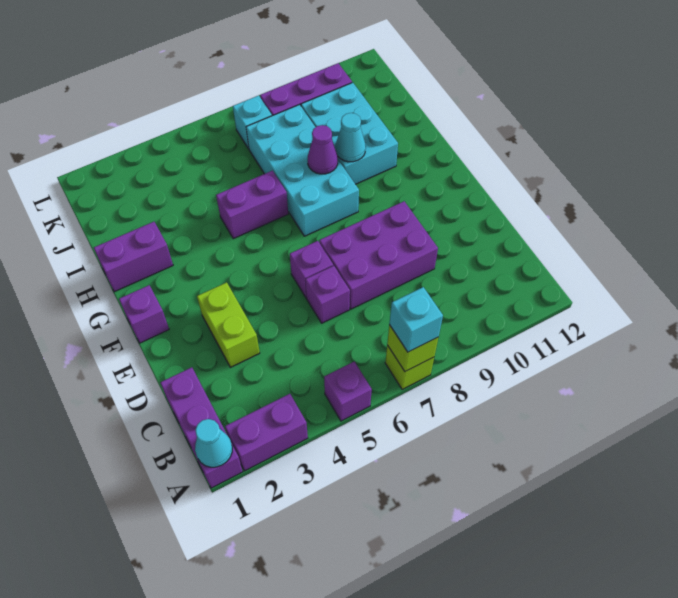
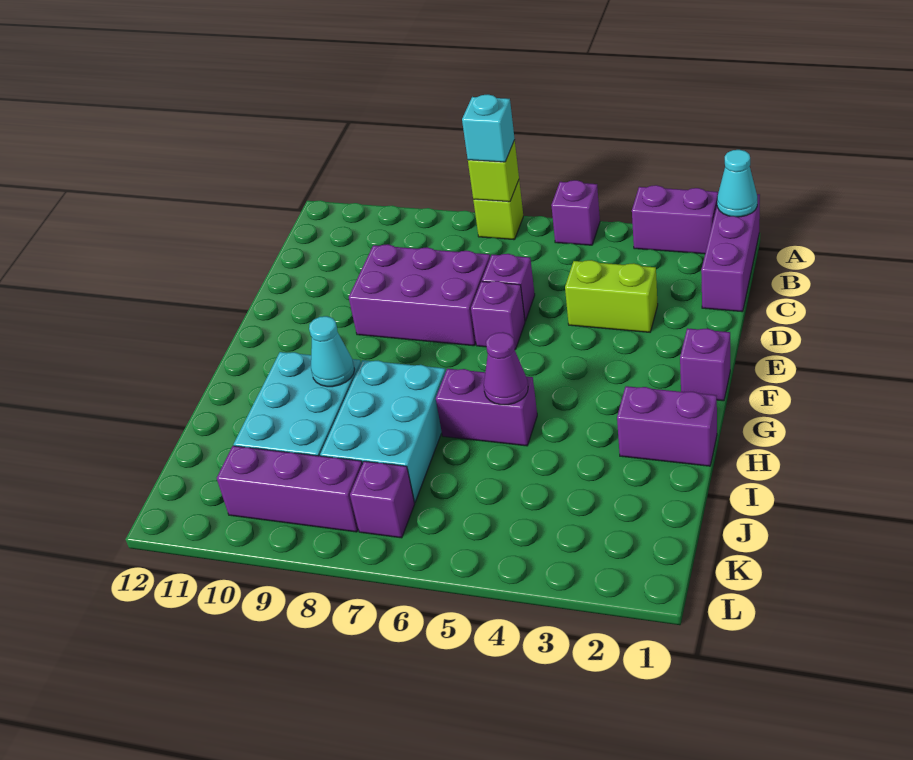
lime 1x2 brick [197,282,260,367] -> lime 1x2 brick turned to [565,260,658,332]
cyan 2x4 brick [246,105,359,236] -> cyan 2x3 brick [320,360,446,503]
purple 1x1 cone [308,125,338,174] -> purple 1x1 cone moved to [484,332,528,405]
cyan 1x1 brick [233,95,272,149] -> purple 1x1 brick [350,461,415,538]

